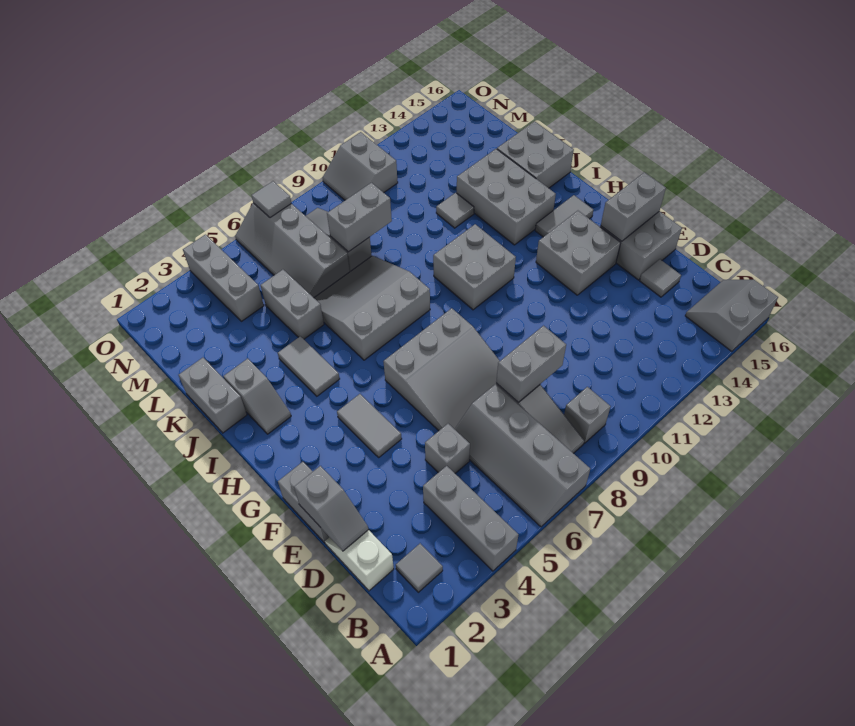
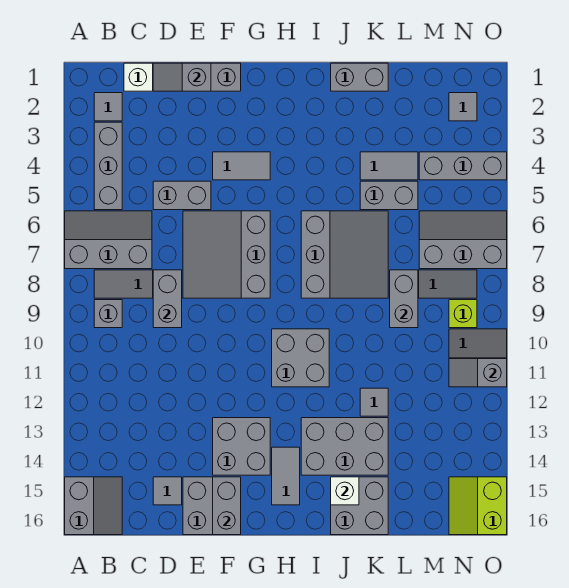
grey 1x3 brick [423,466,518,571] -> grey 1x3 brick turned to [94,122,122,210]
grey 2x4 slope [455,384,590,527] -> grey 2x3 slope [65,211,152,269]
grey 1x1 brick [425,424,470,473] -> grey 1x2 brick [153,181,211,210]
grey 1x2 slope [224,358,291,434] -> grey 1x2 slope moved to [449,359,507,387]
grey 1x2 tile [278,336,340,396] -> grey 1x2 tile moved to [360,152,418,180]
none -> white 1x1 brick [331,477,359,505]
grey 2x4 slope [235,203,350,298] -> grey 2x3 slope [419,211,507,269]
none -> lime 1x1 brick [449,300,477,328]
none -> lime 2x2 slope [449,477,507,535]
grey 1x1 tile [251,181,291,218] -> grey 1x1 tile moved to [449,93,477,121]

